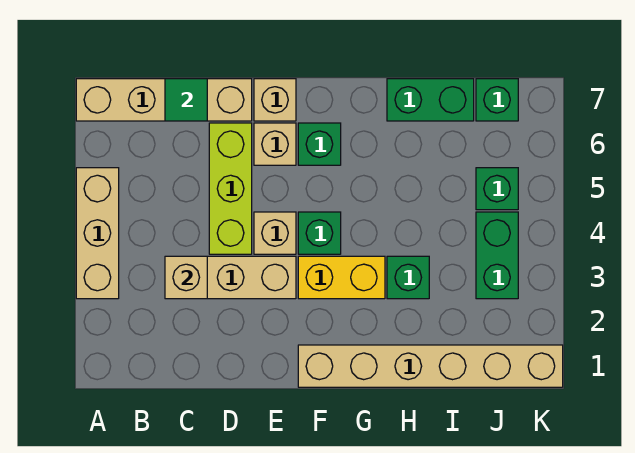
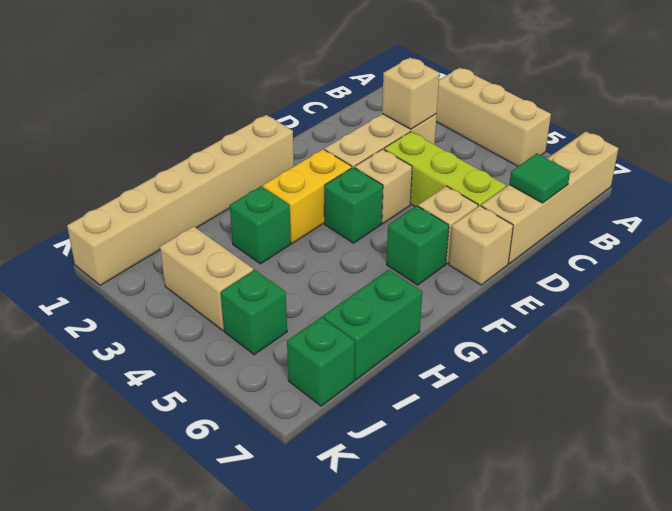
green 1x2 brick [476,212,518,299] -> tan 1x2 brick [160,226,253,330]

